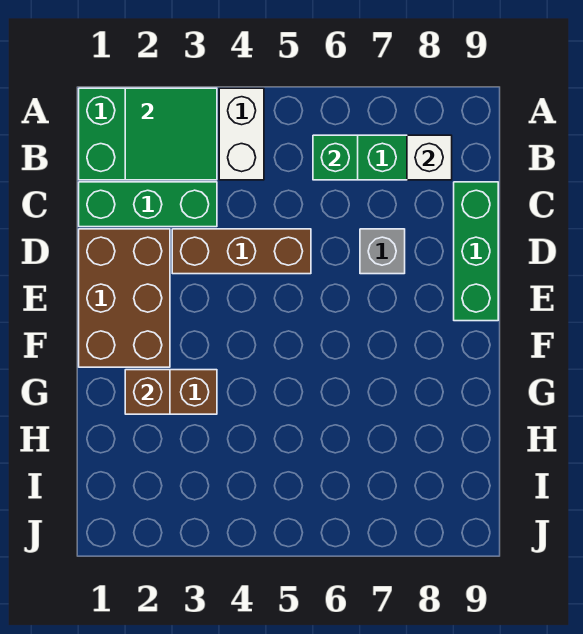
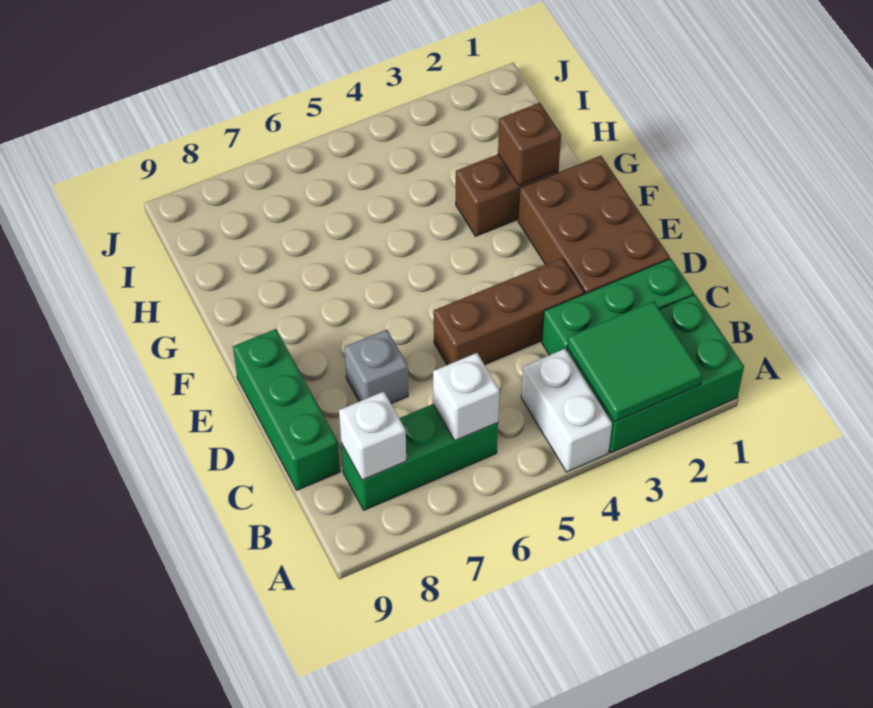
green 1x1 brick [313,135,358,180] -> white 1x1 brick [433,353,500,441]

